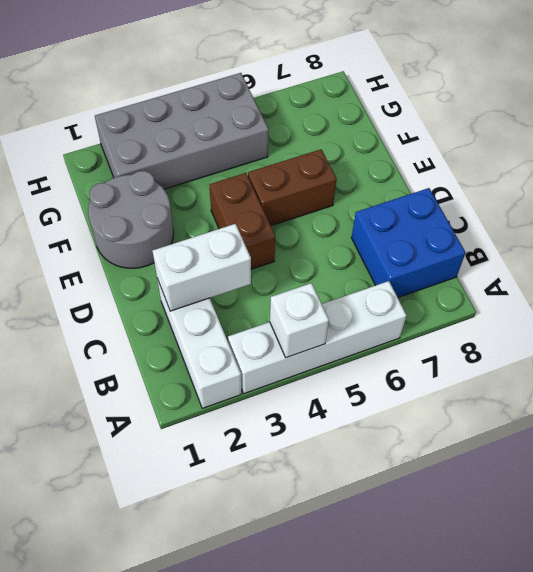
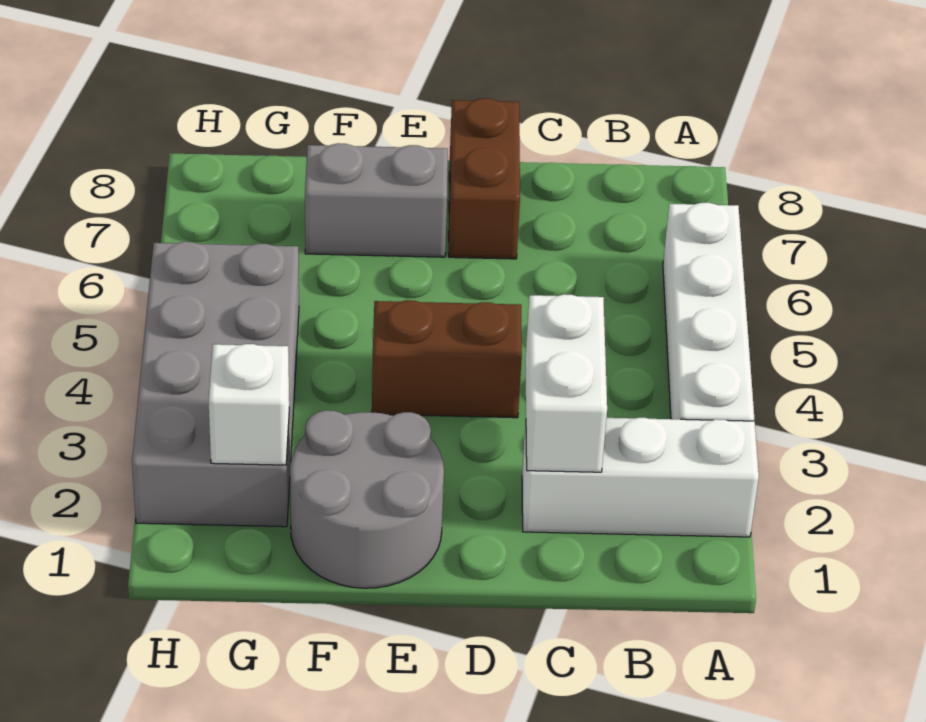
white 1x1 brick [270,283,329,358] -> white 1x1 brick moved to [208,344,289,465]
blue 2x2 brick [351,188,466,297] -> none
brown 1x2 brick [248,149,337,226] -> brown 1x2 brick moved to [449,98,520,259]
none -> grey 1x2 brick [305,143,448,257]

